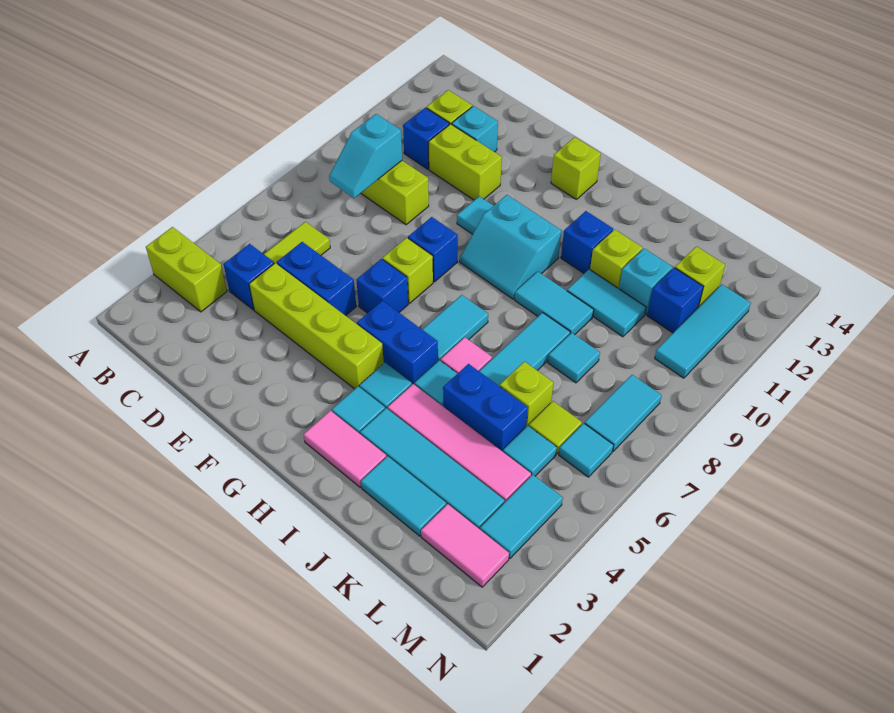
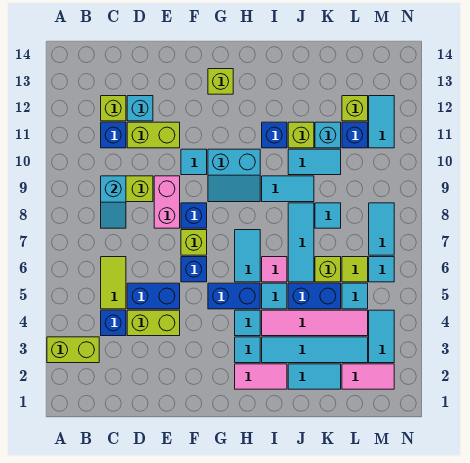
lime 1x4 brick [249,263,384,389] -> lime 1x2 brick [127,310,180,336]
none -> pink 1x2 brick [154,176,180,228]
cyan 1x3 tile [655,284,751,378] -> cyan 1x2 tile [369,96,394,148]

